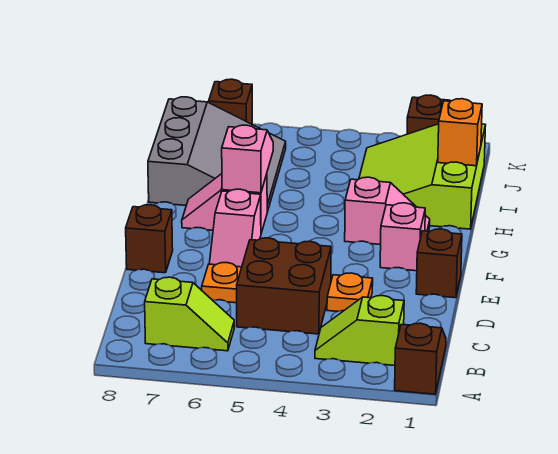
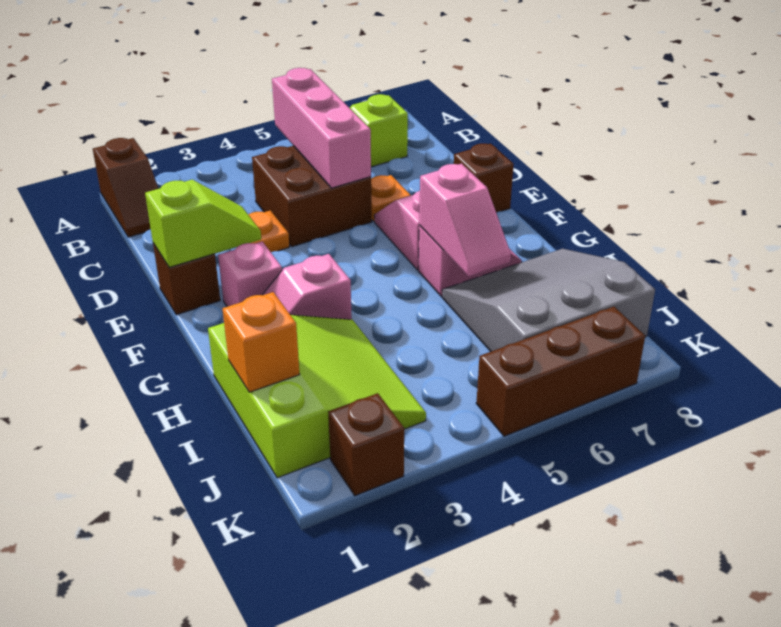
lime 1x2 slope [315,296,404,366] -> lime 1x2 slope moved to [145,180,261,267]
none -> pink 1x3 brick [272,68,371,188]
grey 3x3 slope [148,97,286,212] -> grey 3x3 slope turned to [442,249,655,351]
brown 1x1 brick [209,79,252,124] -> brown 1x3 brick [476,307,645,436]

